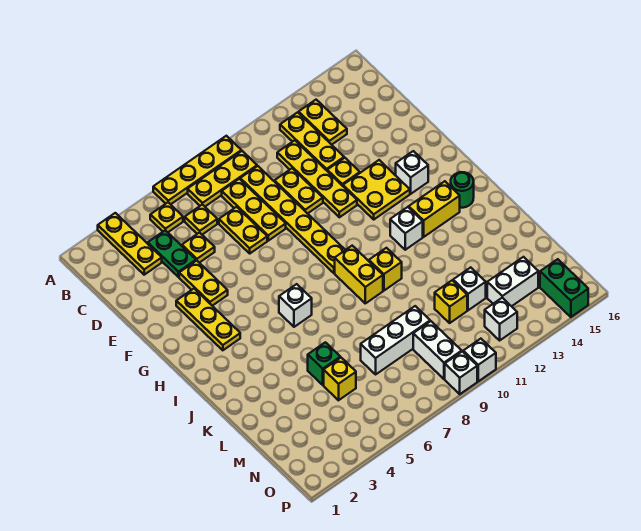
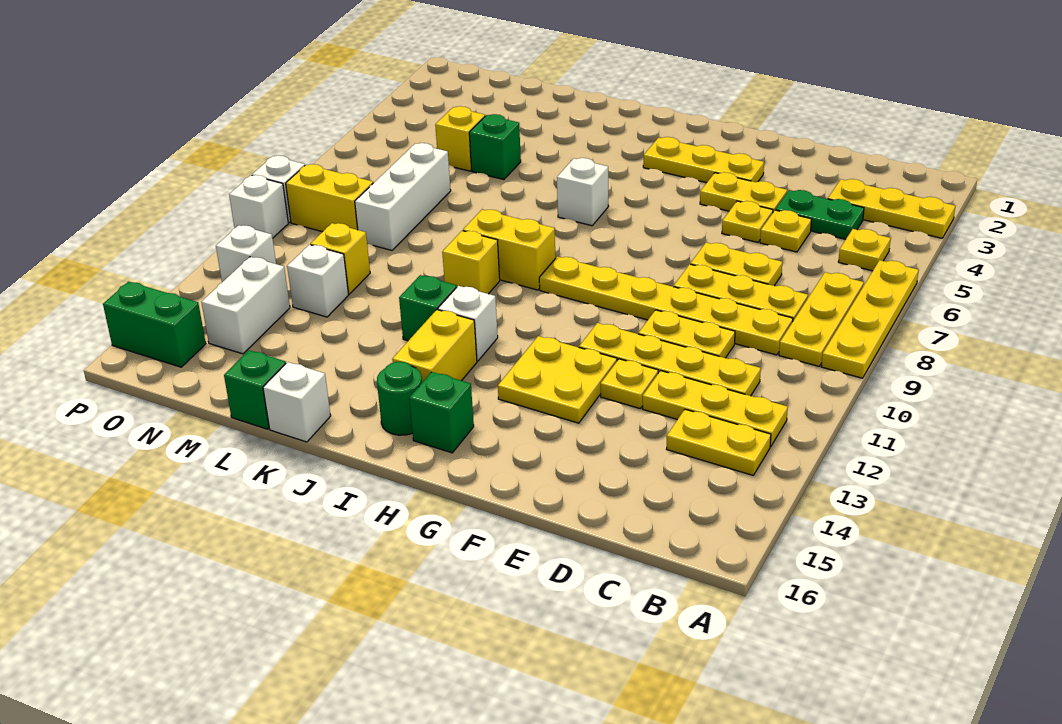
yellow 1x1 plate [185,205,217,235] -> yellow 1x1 plate moved to [722,201,773,242]
white 1x1 brick [396,151,428,194] -> white 1x1 brick moved to [263,362,331,442]
none -> green 1x1 brick [409,372,474,453]
none -> green 1x1 brick [399,275,457,341]
none -> green 1x1 brick [224,350,286,429]
white 1x2 brick [413,321,462,379] -> yellow 1x2 brick [286,164,373,232]

